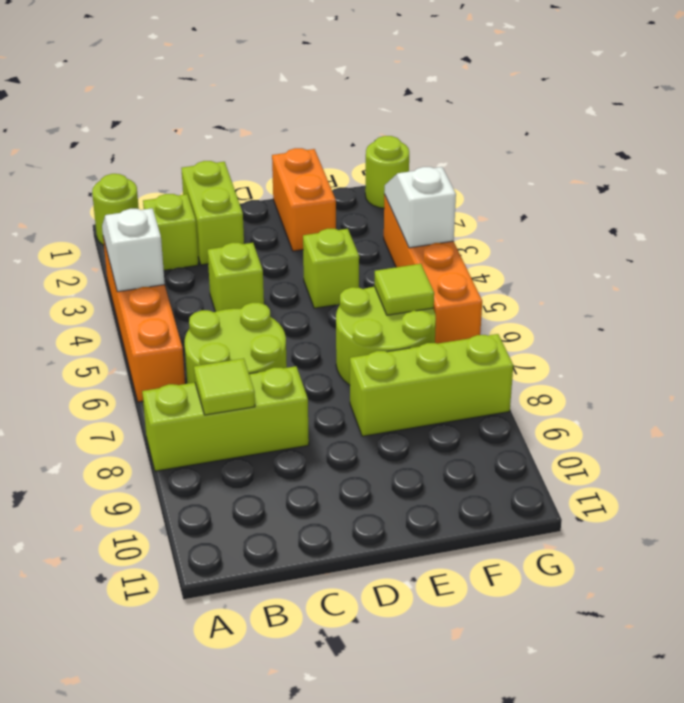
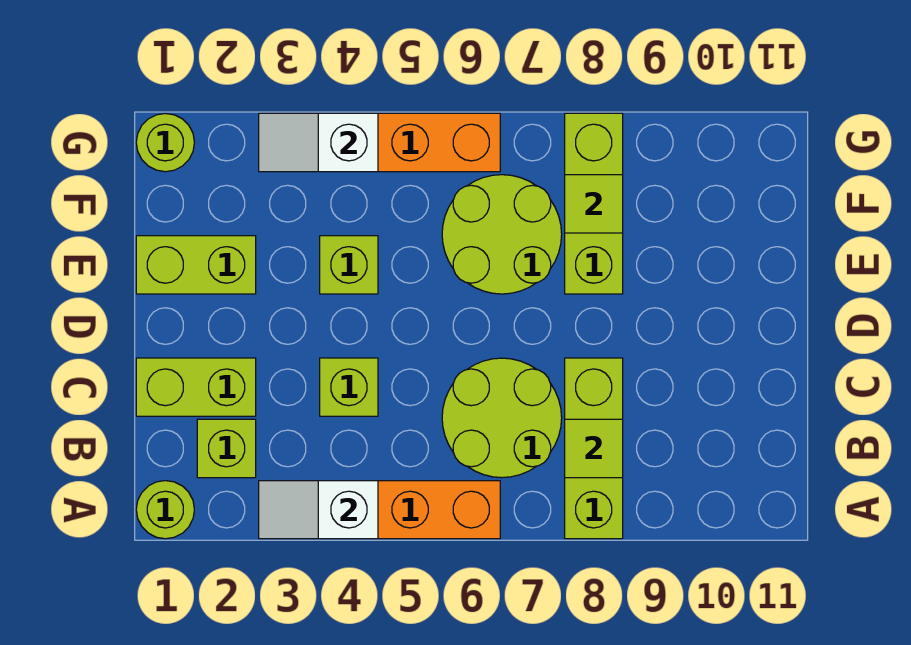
orange 1x2 brick [272,148,336,251] -> lime 1x2 brick [136,236,256,294]
lime 1x1 tile [374,264,434,315] -> lime 1x1 tile moved to [565,175,623,233]

